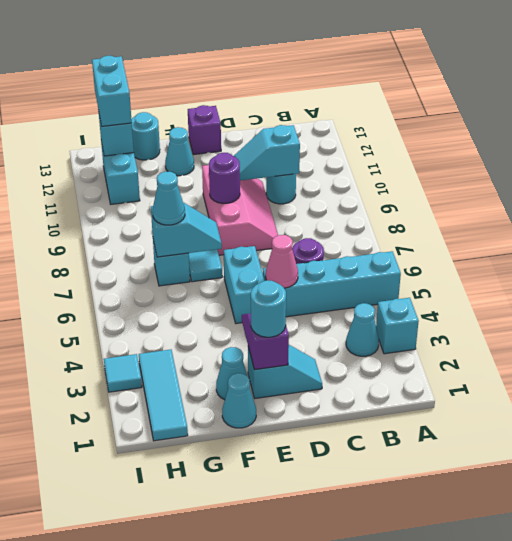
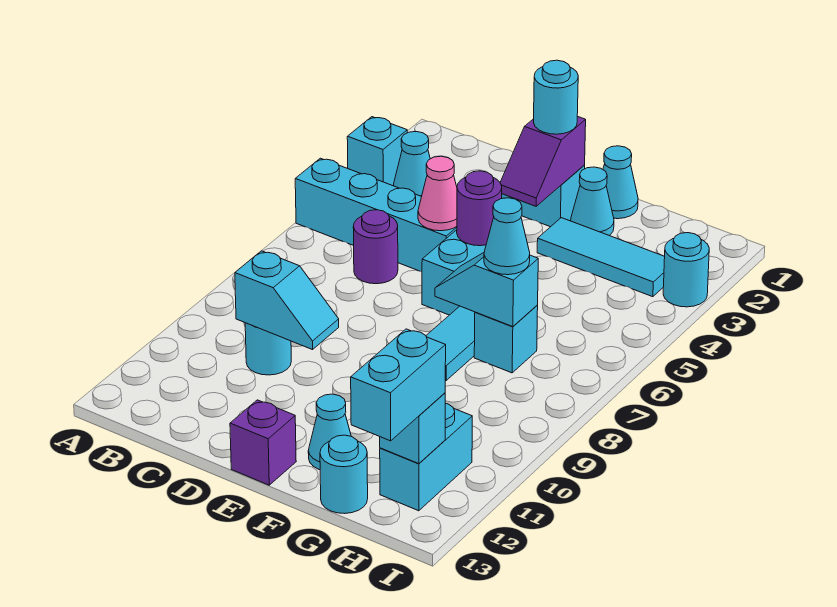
pink 2x3 slope [202,165,278,255] -> none
purple 1x1 round brick [209,153,240,203] -> purple 1x1 round brick moved to [457,171,502,246]
cyan 1x3 tile [139,350,188,441] -> cyan 1x3 tile turned to [537,218,665,297]
cyan 1x1 tile [104,354,142,392] -> cyan 1x1 round brick [663,233,709,307]

